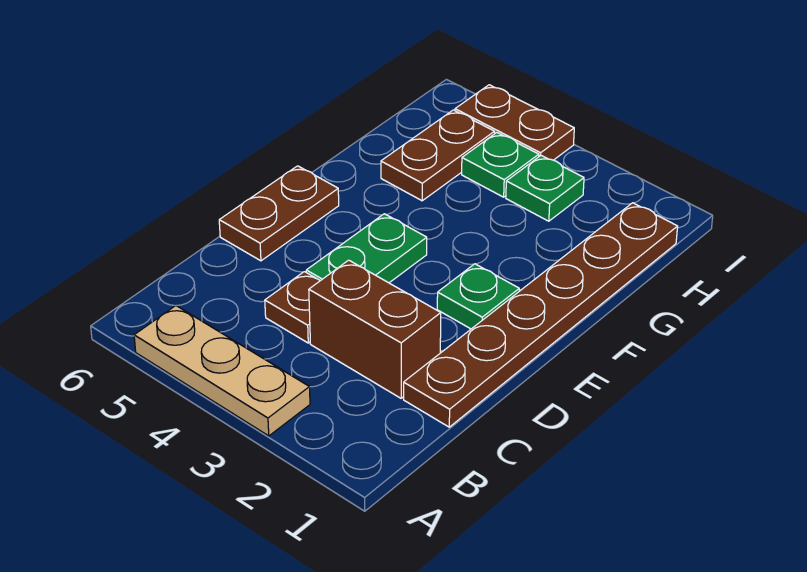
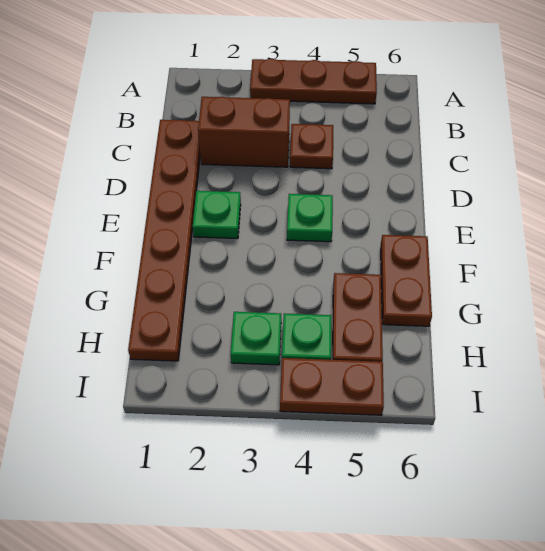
tan 1x3 plate [134,306,310,436] -> brown 1x3 plate [250,59,377,104]
green 1x2 plate [306,214,427,283] -> green 1x1 plate [287,194,333,242]
brown 1x2 plate [219,166,339,261] -> brown 1x2 plate moved to [381,235,432,326]

